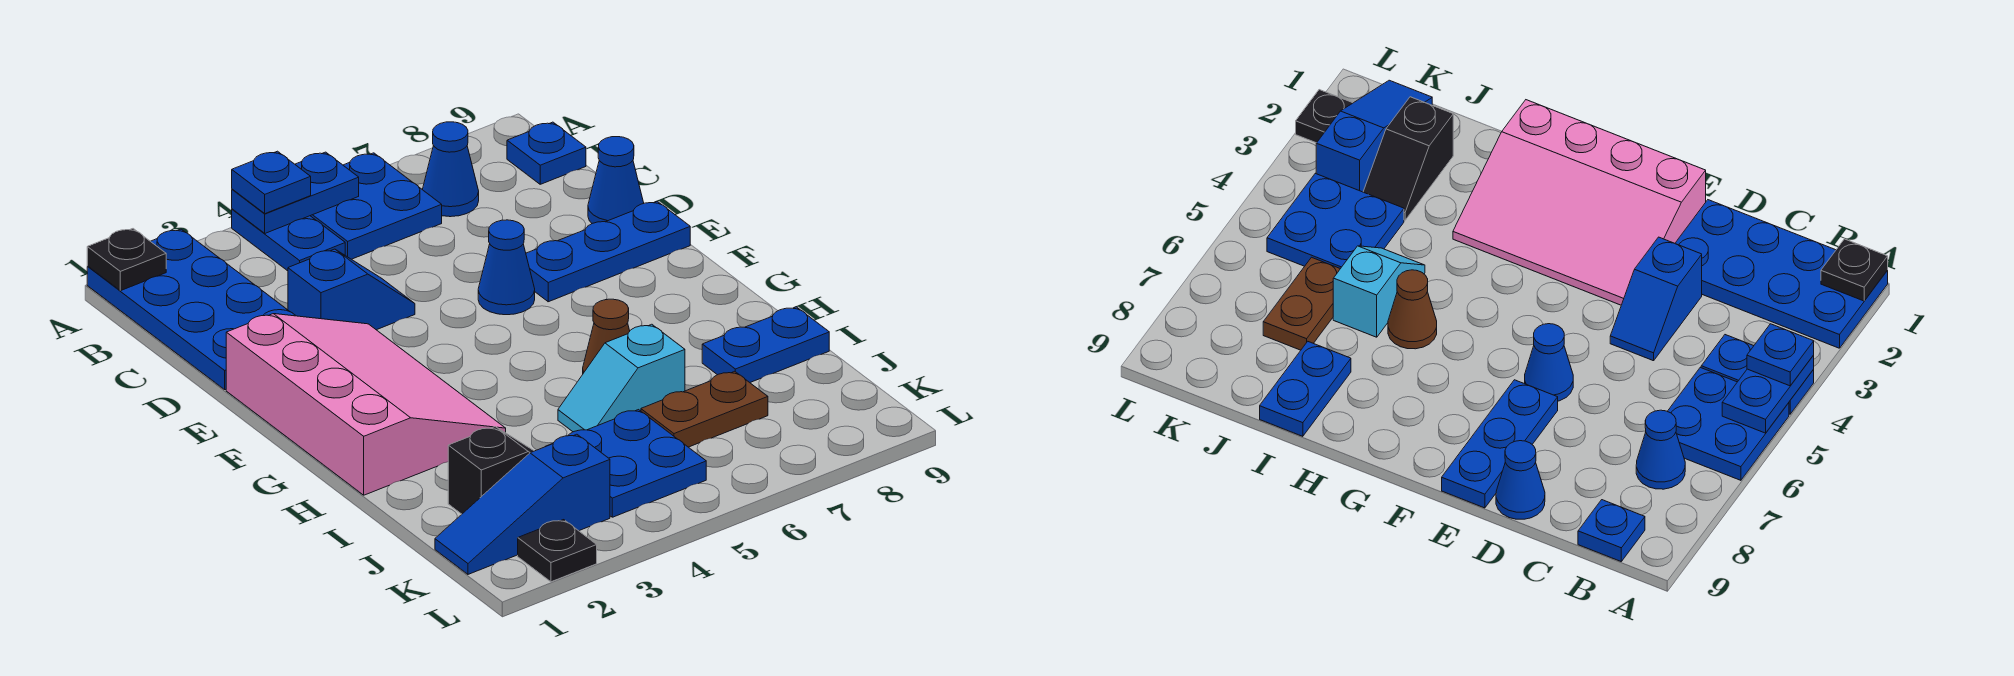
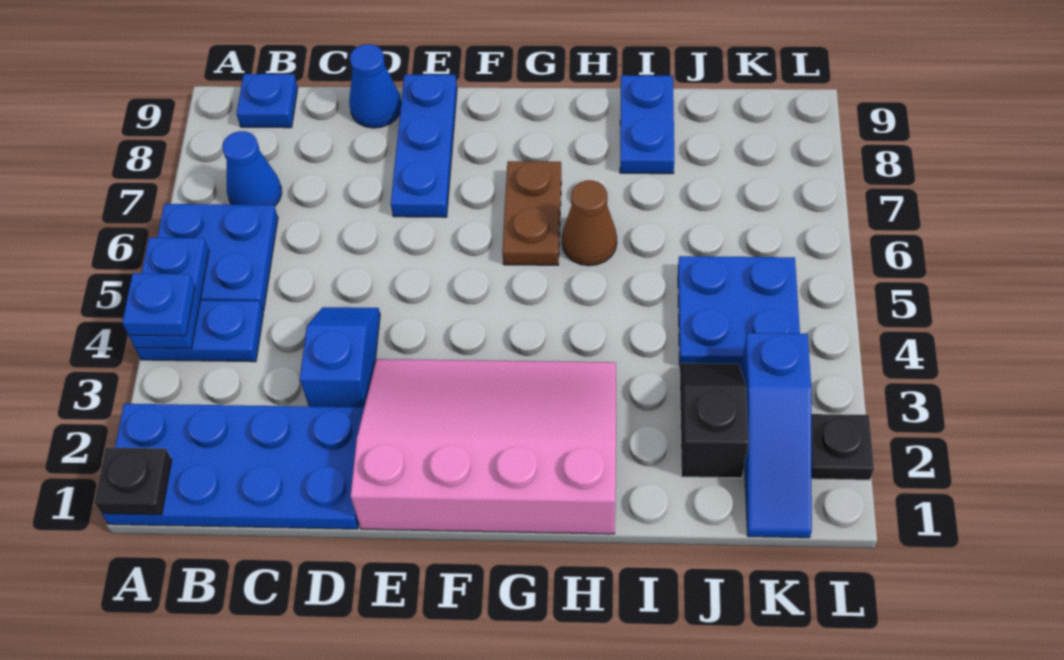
blue 1x1 cone [478,220,535,315] -> none
cyan 1x2 slope [558,324,685,432] -> none
brown 1x2 plate [641,371,768,447] -> brown 1x2 plate moved to [502,161,561,265]

